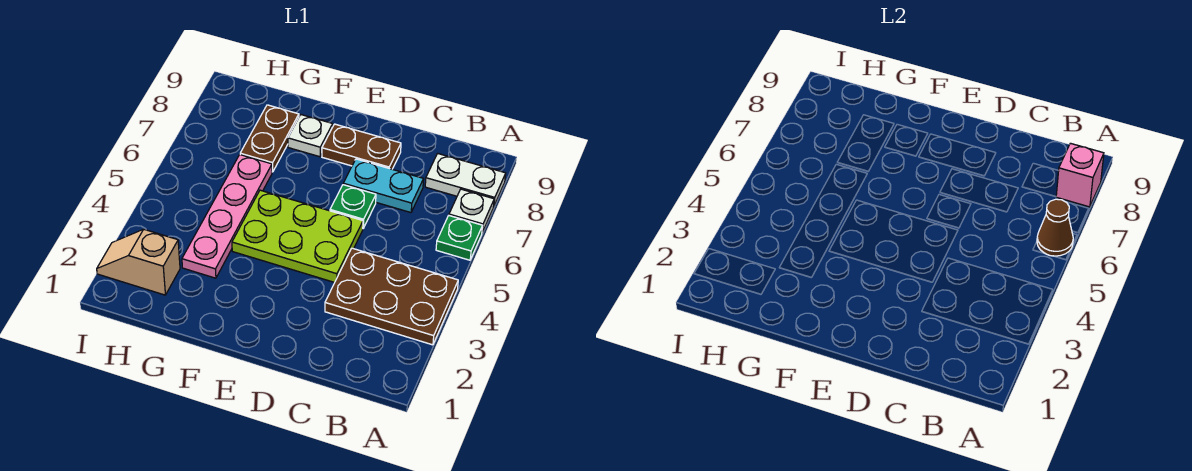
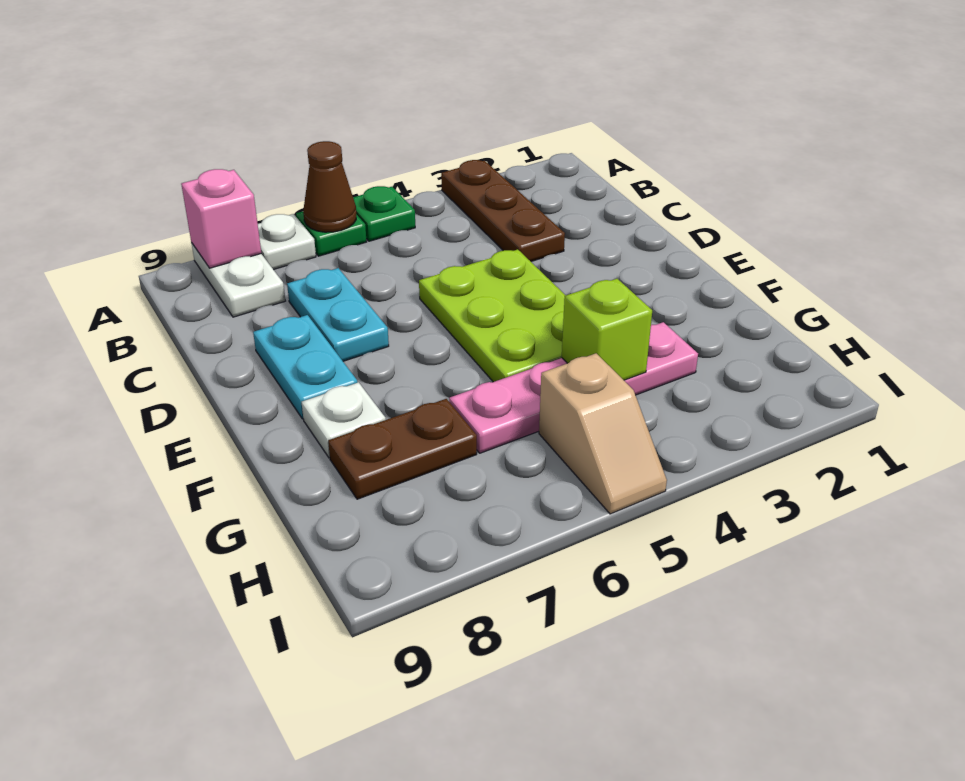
brown 2x3 plate [325,248,458,345] -> brown 1x3 plate [441,160,565,261]
green 1x1 plate [330,185,376,228] -> green 1x1 plate moved to [353,186,415,241]
brown 1x2 plate [322,124,401,169] -> cyan 1x2 plate [253,315,358,419]
none -> lime 1x1 brick [562,279,652,380]
tan 1x2 slope [97,229,180,295] -> tan 1x2 slope moved to [539,353,667,514]

